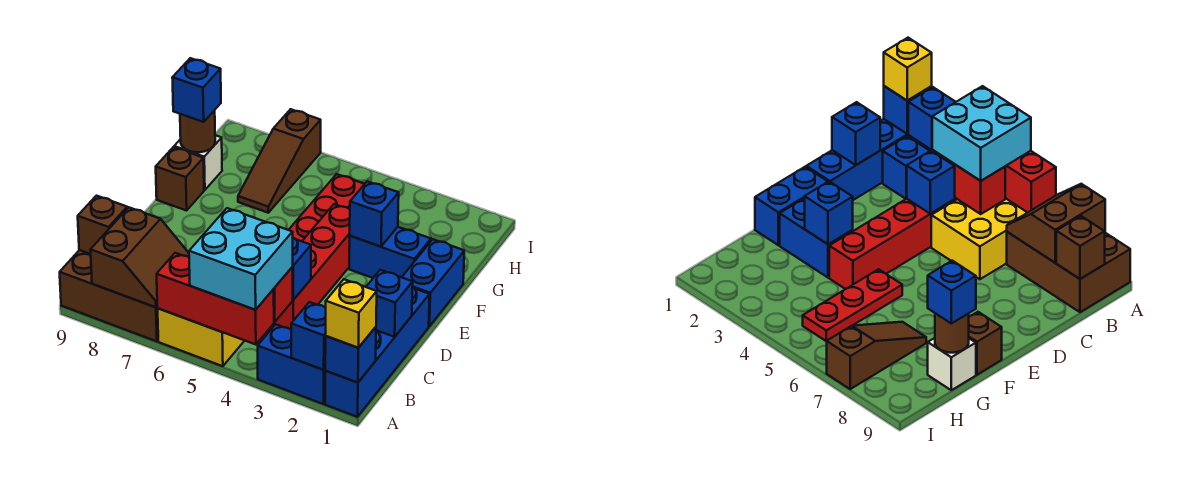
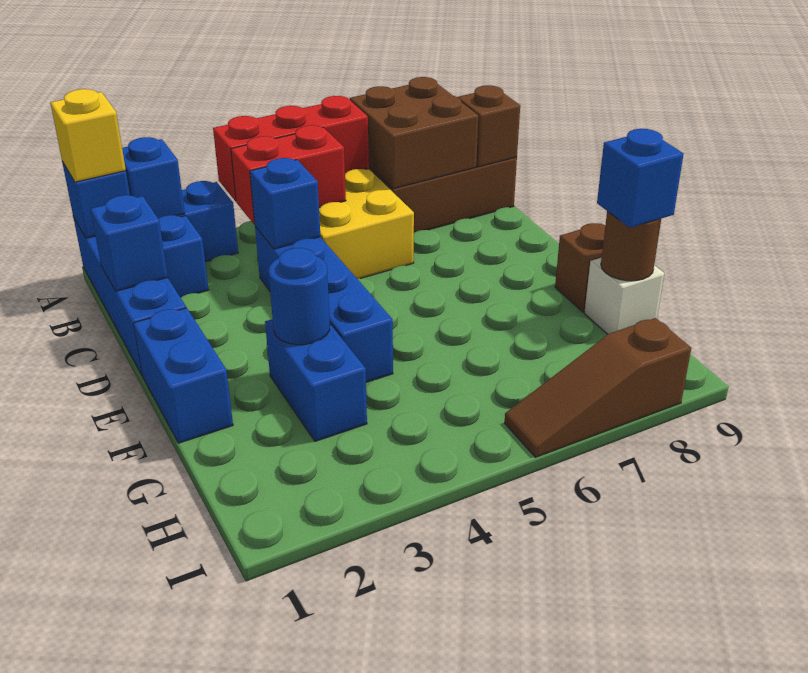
cyan 2x2 brick [189,208,293,310] -> none
brown 2x2 slope [91,208,189,307] -> brown 2x2 brick [350,77,478,189]
red 1x4 brick [272,204,350,329] -> blue 1x4 brick [255,227,393,382]
blue 1x2 brick [349,227,431,278] -> blue 1x2 brick turned to [265,319,367,441]
blue 1x1 brick [350,181,399,247] -> blue 1x1 round brick [269,248,330,345]
red 1x3 plate [289,174,364,241] -> none
brown 1x3 slope [238,109,321,213] -> brown 1x3 slope turned to [505,318,691,457]

